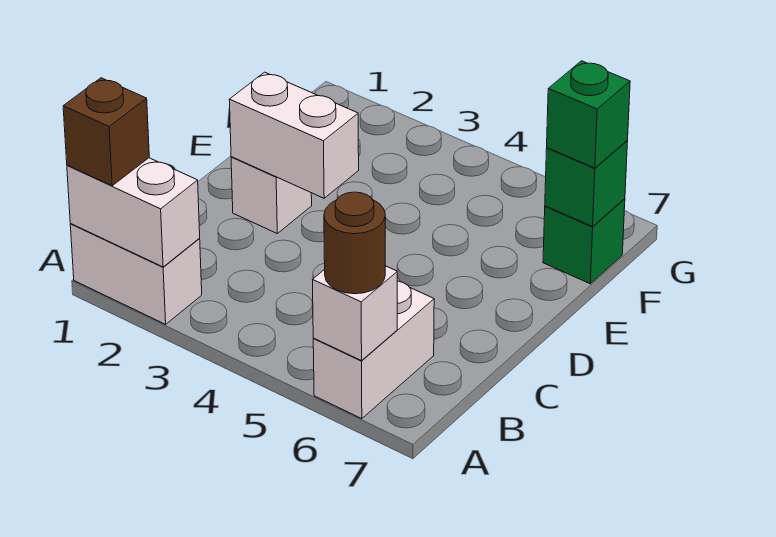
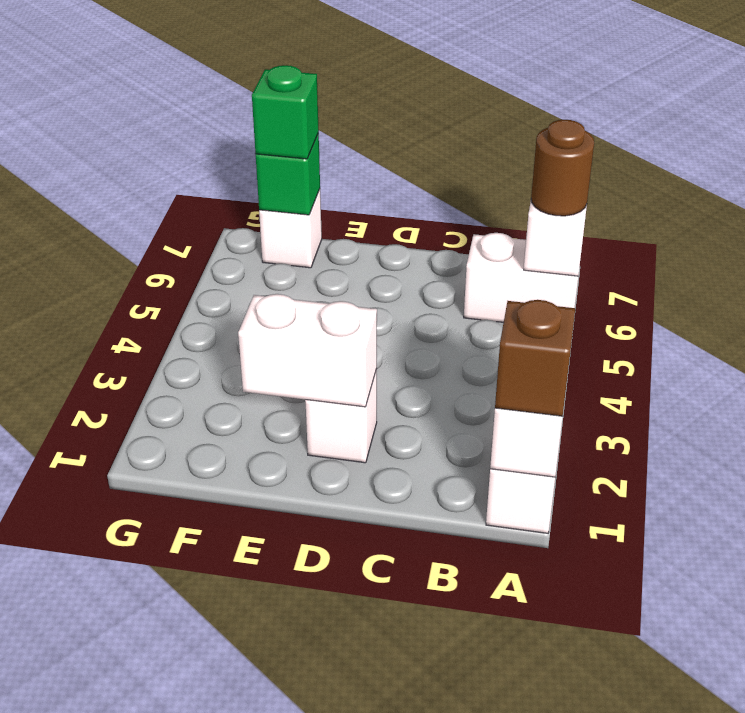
white 1x2 brick [229,72,359,198] -> white 1x2 brick turned to [238,294,377,407]
green 1x1 brick [543,199,625,284] -> white 1x1 brick [259,189,322,268]

